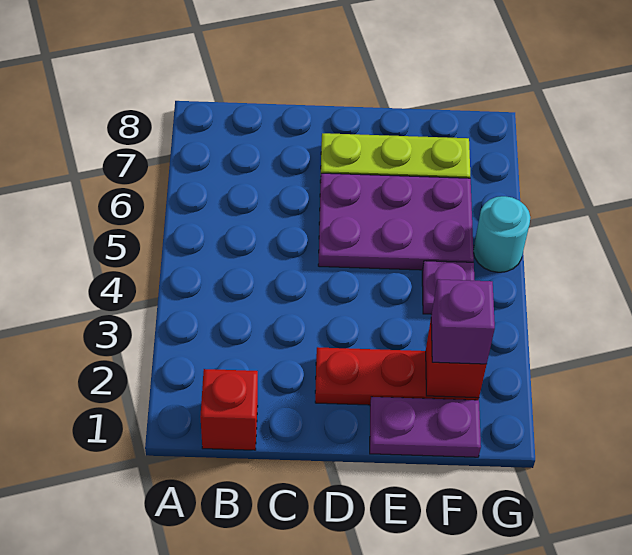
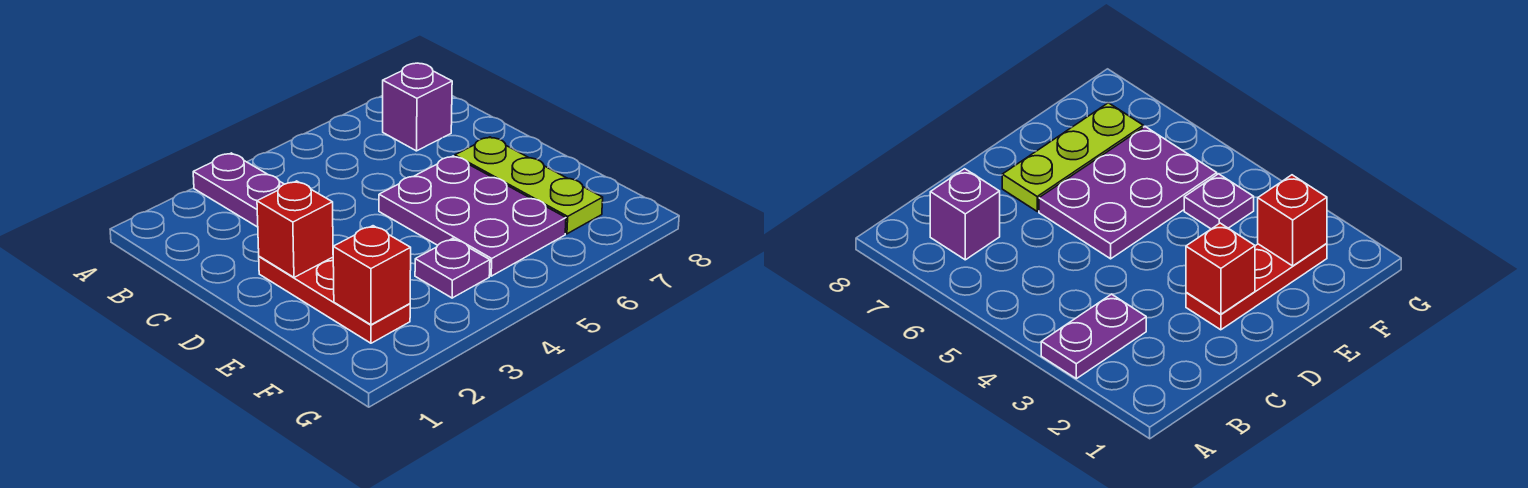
red 1x1 brick [200,369,258,450] -> red 1x1 brick moved to [257,181,333,277]
purple 1x2 plate [370,397,481,457] -> purple 1x2 plate moved to [193,153,284,227]
purple 1x1 brick [431,279,495,364] -> purple 1x1 brick moved to [383,63,452,151]
cyan 1x1 round brick [473,196,530,272] -> none

